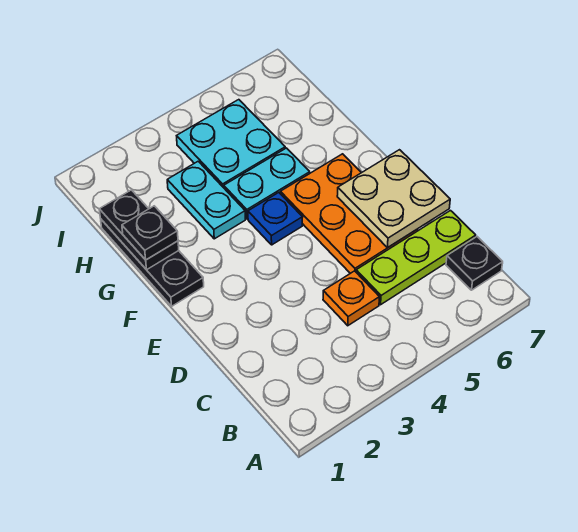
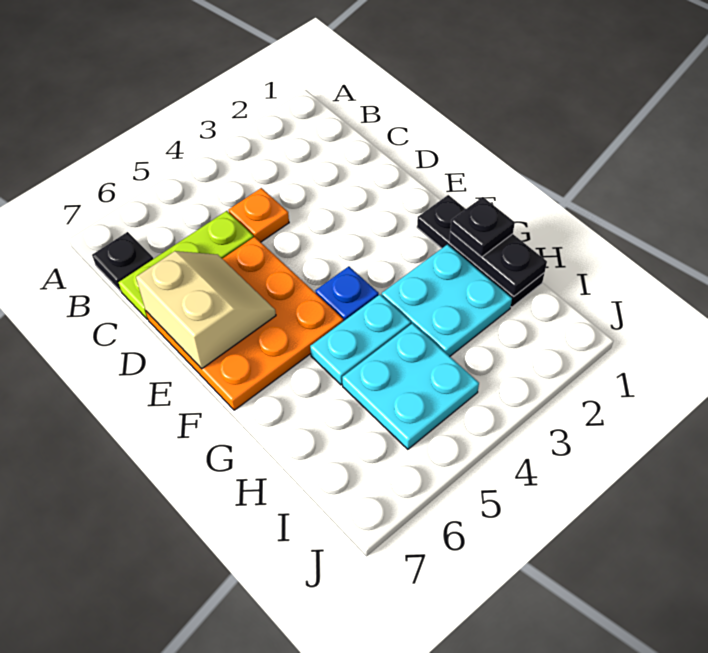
orange 2x3 plate [280,154,418,273] -> orange 3x3 plate [146,237,343,410]
tan 2x2 plate [337,150,450,248] -> tan 2x2 slope [136,251,276,369]
cyan 1x2 plate [167,161,245,239] -> cyan 2x2 plate [382,244,512,356]

